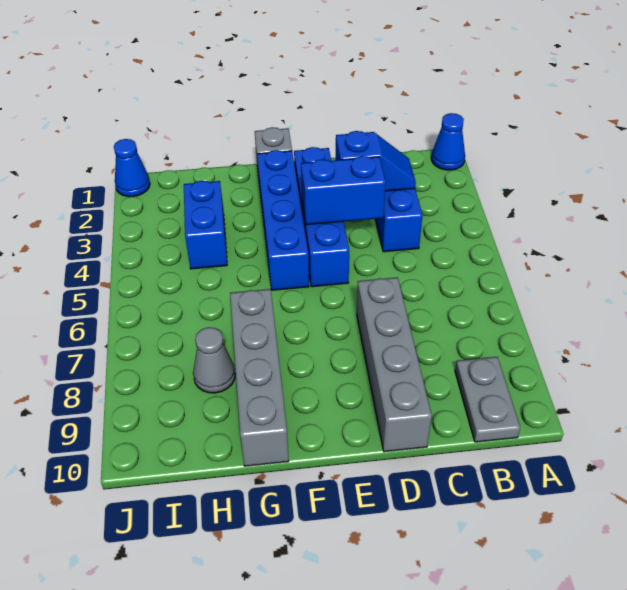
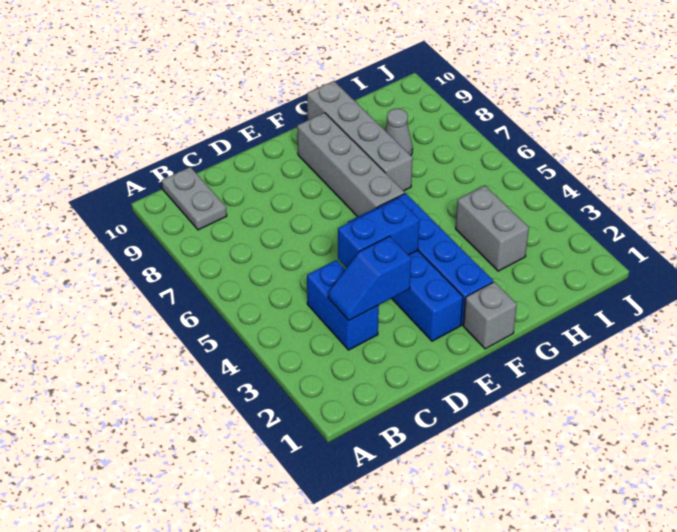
blue 1x1 cone [431,113,465,170] -> none
grey 1x4 brick [357,277,432,452] -> grey 1x4 brick moved to [297,113,405,217]
blue 1x2 brick [184,181,227,269] -> grey 1x2 brick [456,186,529,271]
blue 1x1 cone [114,139,150,197] -> none

